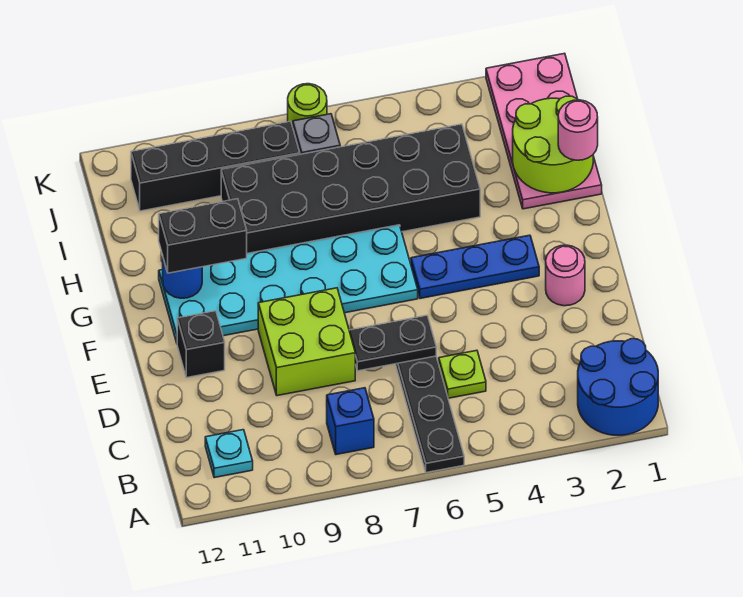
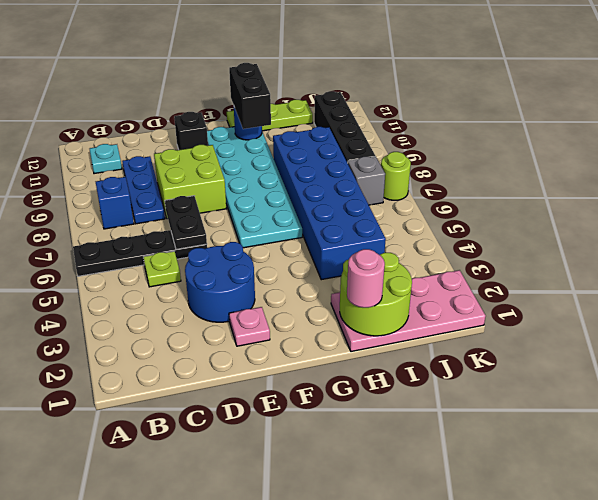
blue 2x2 round brick [578,339,658,435] -> blue 2x2 round brick moved to [185,242,255,322]
pink 1x1 round brick [546,245,585,306] -> pink 1x1 plate [229,307,270,346]
blue 1x3 plate [411,235,539,298] -> blue 1x3 plate moved to [122,156,165,224]
none -> lime 1x3 plate [227,100,313,131]
black 2x6 brick [221,124,480,254] -> blue 2x6 brick [273,127,386,280]

